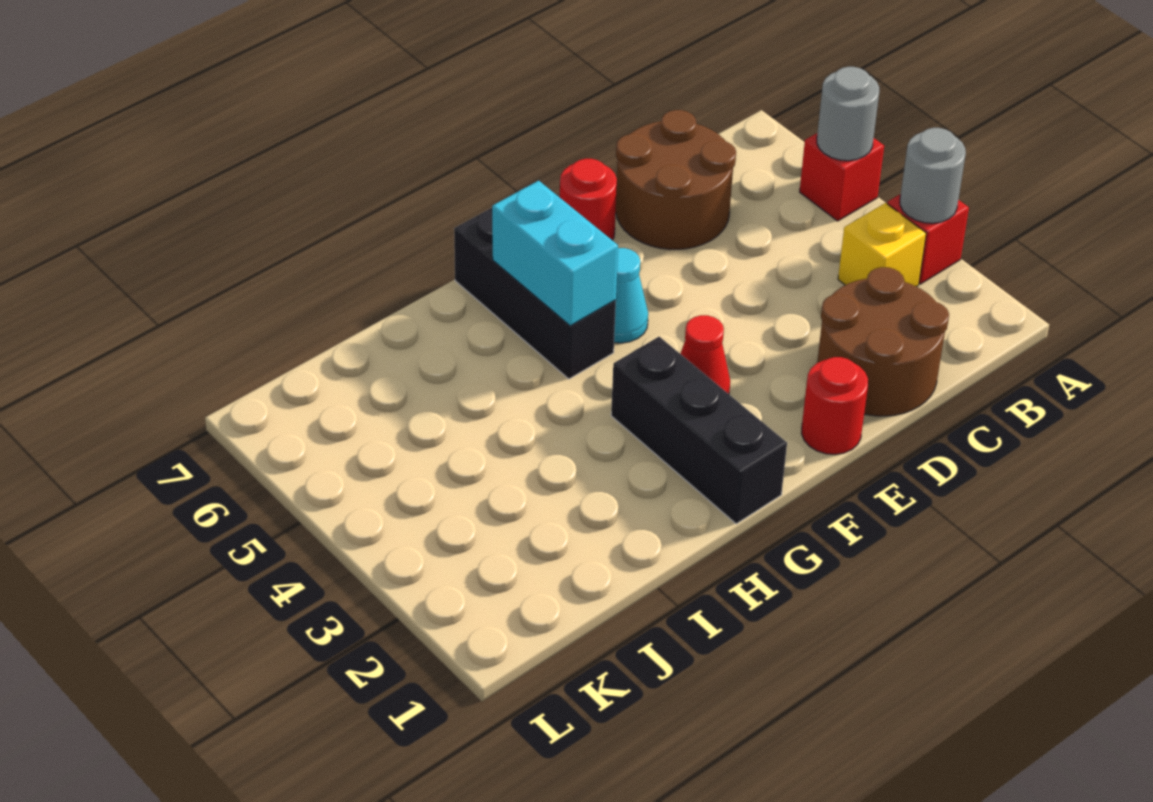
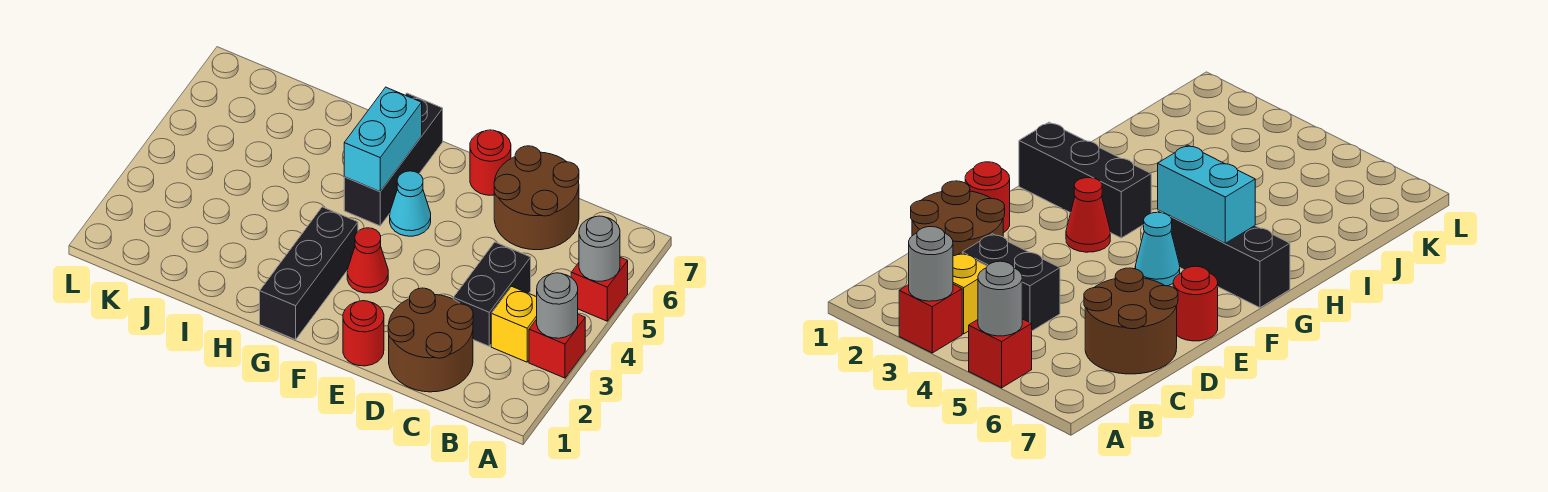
none -> black 1x2 brick [453,242,531,346]

